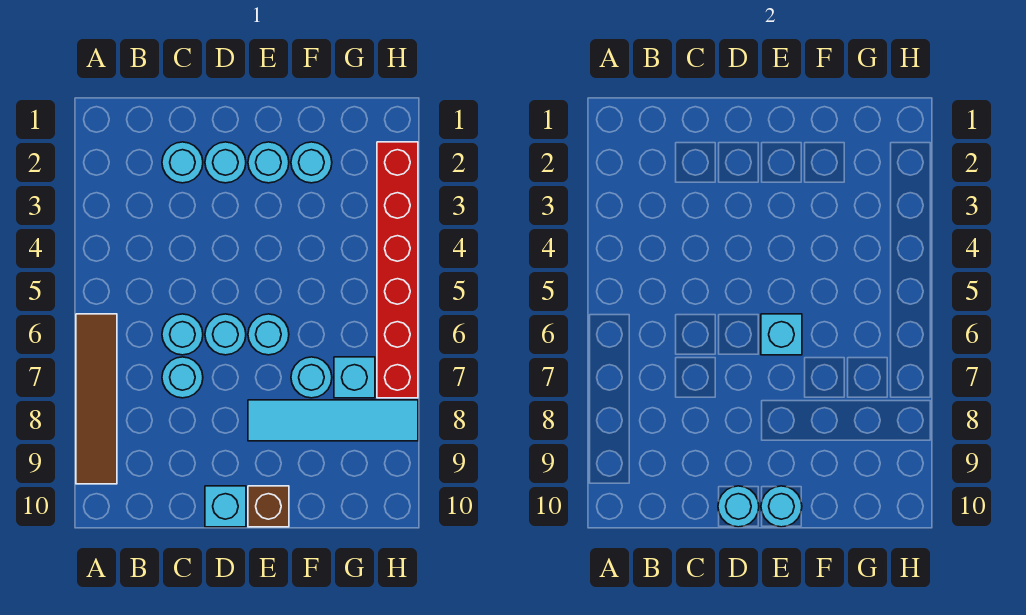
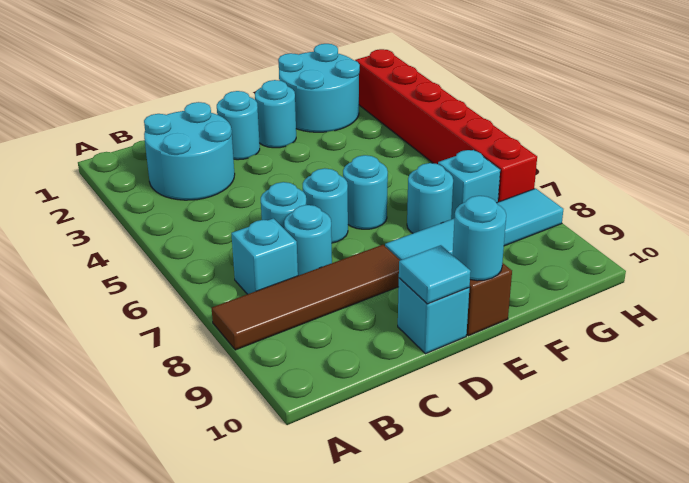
brown 1x4 tile [76,314,117,484] -> brown 1x4 tile turned to [212,245,400,350]
cyan 1x1 round brick [162,142,203,183] -> cyan 2x2 round brick [144,102,235,200]
cyan 1x1 round brick [718,486,759,527] -> cyan 1x1 tile [399,245,471,304]
cyan 1x1 brick [761,314,802,355] -> cyan 1x1 brick moved to [231,218,298,294]
cyan 1x1 round brick [291,142,332,183] -> cyan 2x2 round brick [278,44,360,132]

